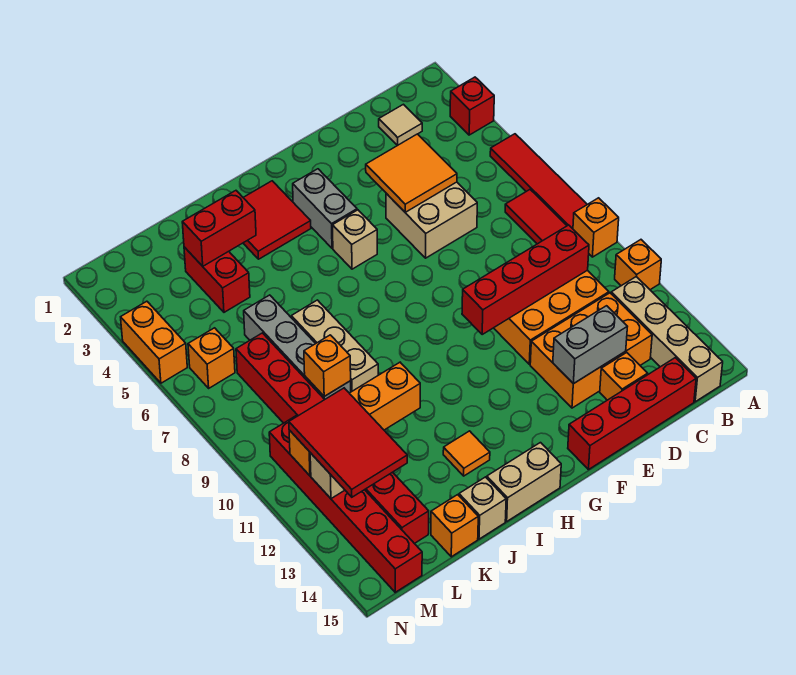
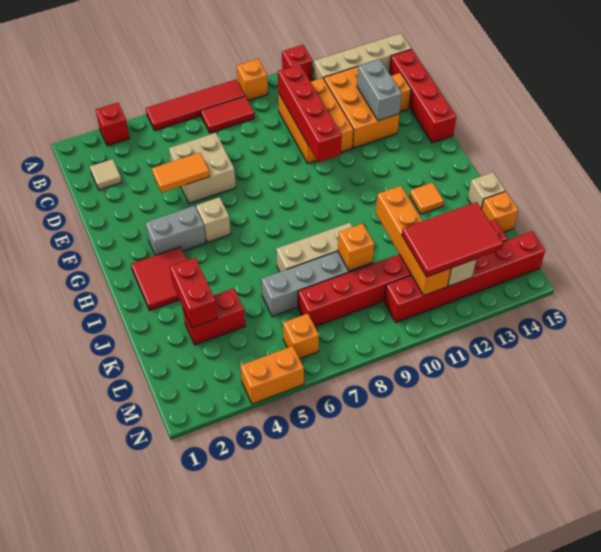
orange 1x1 brick [615,240,661,290] -> red 1x1 brick [282,45,313,81]
orange 2x2 tile [366,134,457,212] -> orange 1x2 tile [152,153,210,193]
tan 1x2 brick [487,443,561,521] -> none

